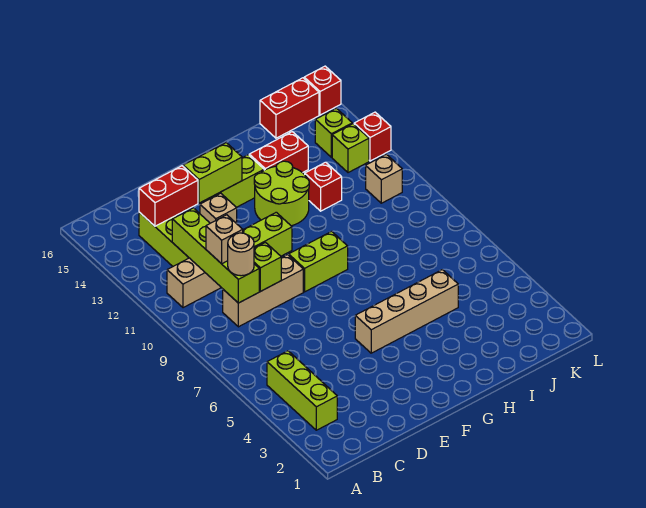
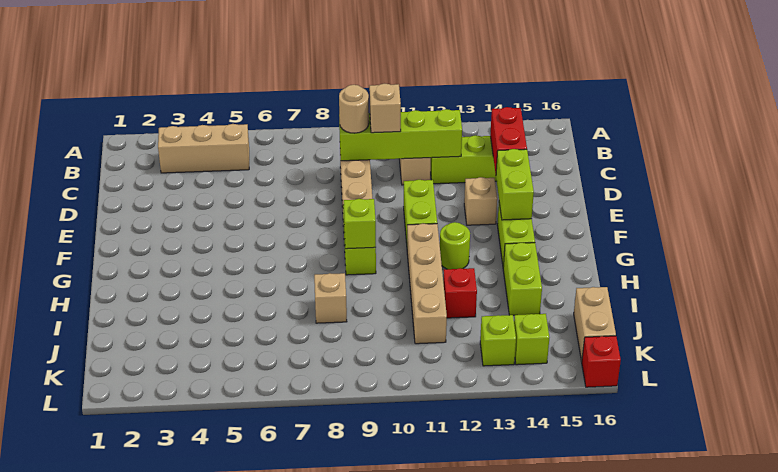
lime 1x3 brick [267,351,337,430] -> tan 1x3 brick [158,124,249,173]
lime 1x1 brick [254,242,281,291] -> lime 1x1 brick moved to [344,199,376,249]
tan 1x4 brick [355,270,458,353] -> tan 1x4 brick moved to [407,224,447,344]
lime 2x2 round brick [254,161,309,226] -> lime 1x1 round brick [440,222,470,269]
red 1x2 brick [249,132,308,173] -> lime 1x2 brick [503,243,542,315]
red 1x2 brick [260,78,319,138] -> tan 1x2 brick [574,287,616,362]
tan 1x1 brick [366,154,402,203] -> tan 1x1 brick moved to [314,273,347,323]
red 1x1 brick [354,112,391,161] -> none

